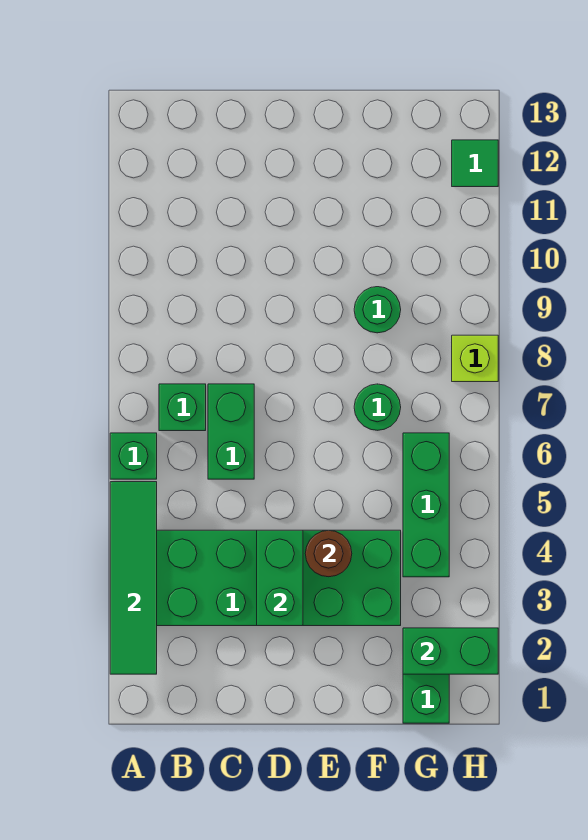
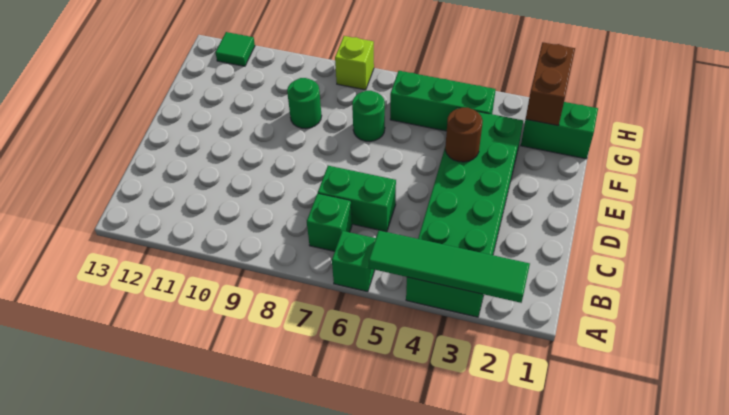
green 1x2 brick [257,530,303,626] -> none
green 1x2 brick [403,628,498,674] -> brown 1x2 brick [526,42,575,125]

